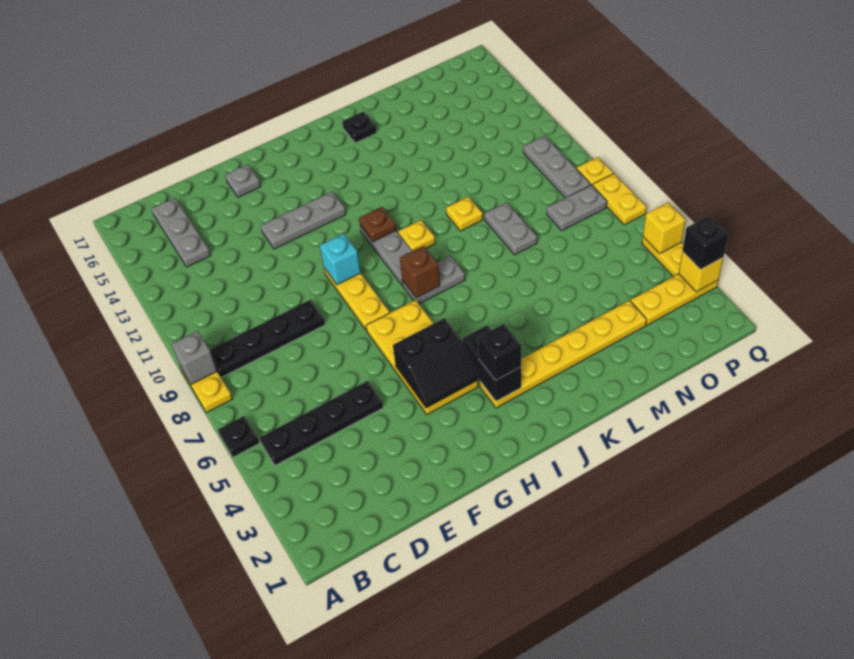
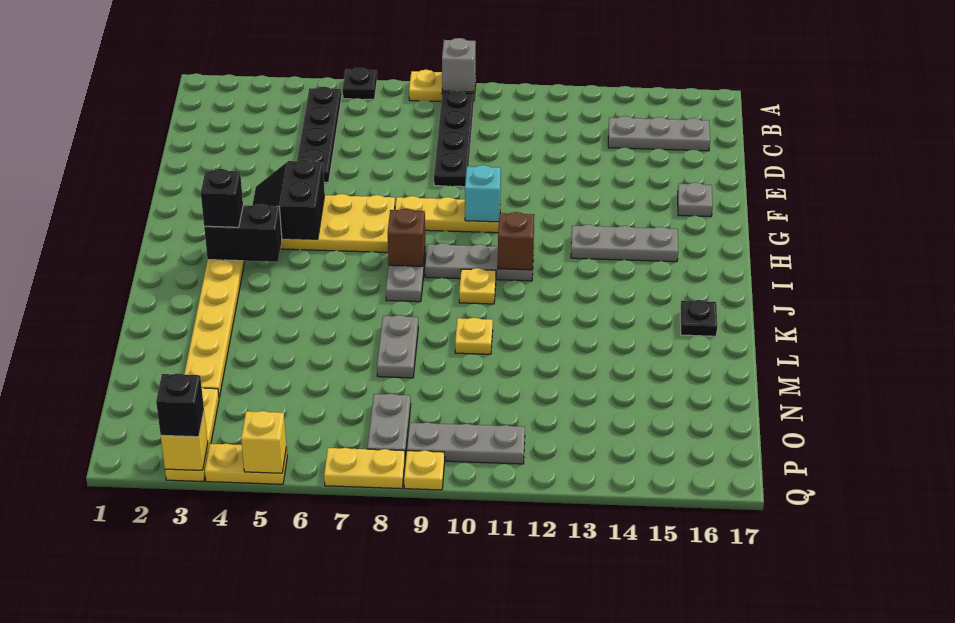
grey 1x3 plate [261,192,346,249] -> grey 1x3 plate turned to [571,224,678,262]
brown 1x1 plate [359,207,396,242] -> brown 1x1 brick [498,212,534,270]
grey 1x2 plate [484,202,537,255] -> grey 1x2 plate turned to [377,315,418,378]

